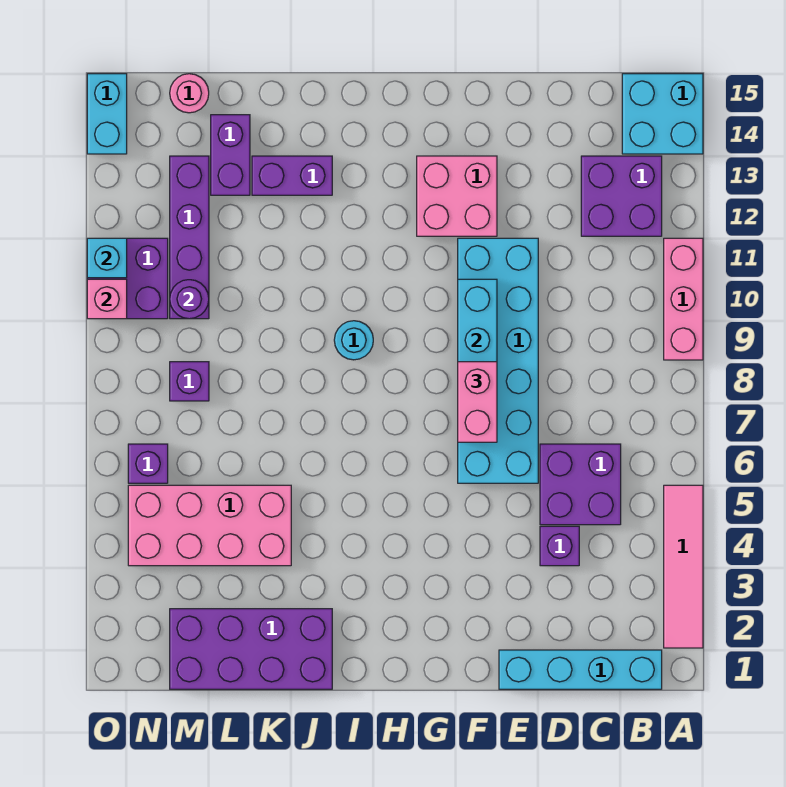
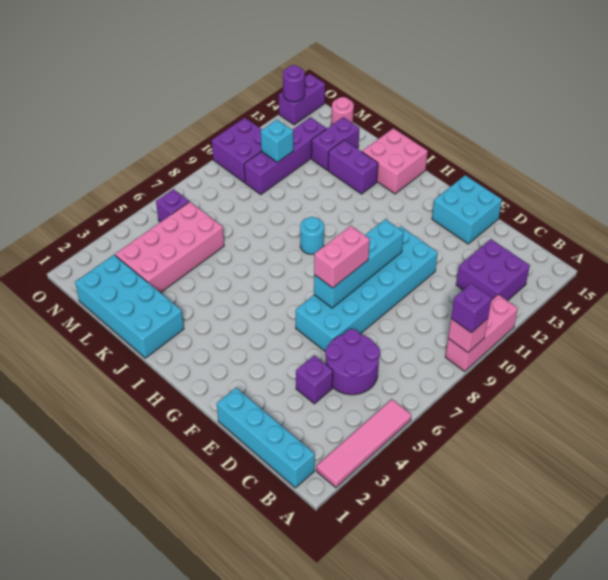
cyan 2x2 brick [622,74,703,154] -> cyan 2x2 brick moved to [432,175,502,244]
purple 2x2 brick [540,444,621,525] -> purple 2x2 round brick [325,329,380,395]
pink 2x2 brick [417,156,497,236] -> pink 2x2 brick moved to [362,128,428,194]
purple 2x4 brick [170,609,332,689] -> cyan 2x4 brick [75,255,184,358]
pink 2x4 brick [128,485,291,566] -> pink 2x4 brick turned to [115,202,224,293]
purple 1x1 brick [170,362,209,401] -> purple 1x1 brick moved to [451,283,492,333]
purple 1x1 round brick [170,280,209,319] -> purple 1x1 round brick moved to [283,65,305,102]
pink 1x1 brick [87,279,127,319] -> pink 1x1 brick moved to [448,319,488,352]
cyan 1x1 brick [87,238,127,278] -> cyan 1x1 brick moved to [261,120,293,162]
cyan 1x2 brick [87,74,127,154] -> purple 1x2 brick [279,74,325,125]

